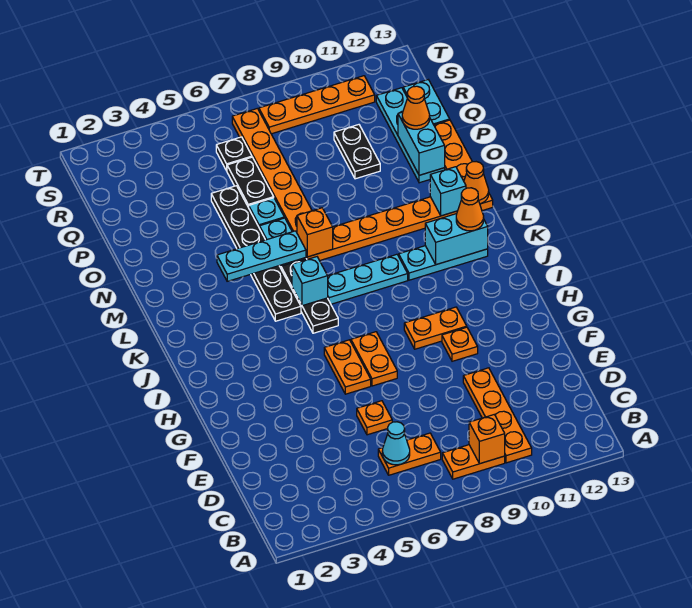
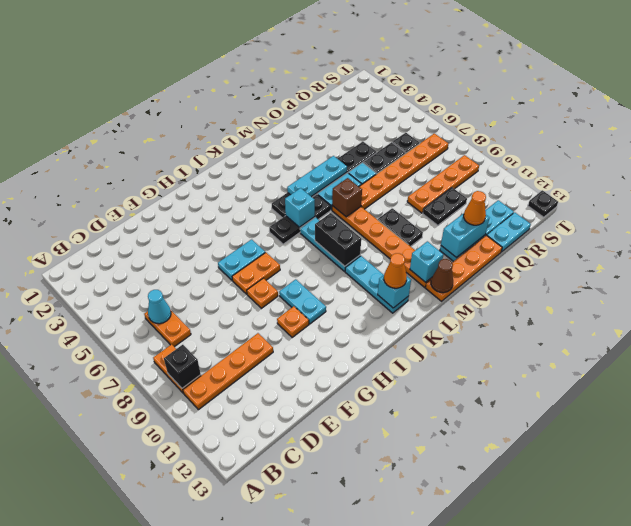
orange 1x1 brick [469,415,505,464] -> black 1x1 brick [164,345,201,388]
orange 1x1 plate [357,401,392,435] -> orange 1x1 plate moved to [247,278,278,308]
orange 1x2 plate [324,340,371,394] -> cyan 1x2 plate [218,240,265,280]
orange 1x2 plate [404,307,467,349] -> cyan 1x2 plate [279,279,326,324]
none -> black 1x2 brick [315,213,361,266]
cyan 1x2 brick [425,214,488,265] -> cyan 1x1 brick [378,275,411,308]
cyan 1x3 plate [217,231,306,281] -> cyan 1x3 plate turned to [287,156,347,197]
orange 1x1 brick [297,208,333,257] -> brown 1x1 brick [332,178,362,217]
orange 1x1 cone [464,162,489,204] -> brown 1x1 cone [431,259,453,293]
none -> black 1x2 plate [378,208,423,246]
orange 1x4 plate [259,76,375,134] -> orange 1x4 plate turned to [407,155,479,213]
none -> black 1x1 plate [528,190,558,217]

